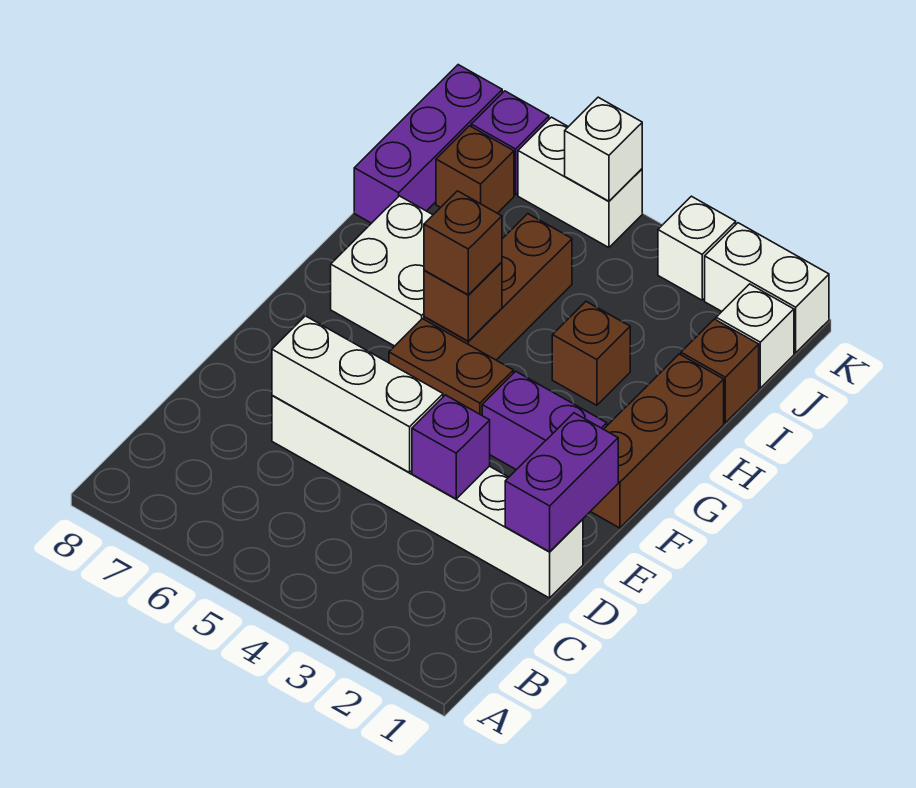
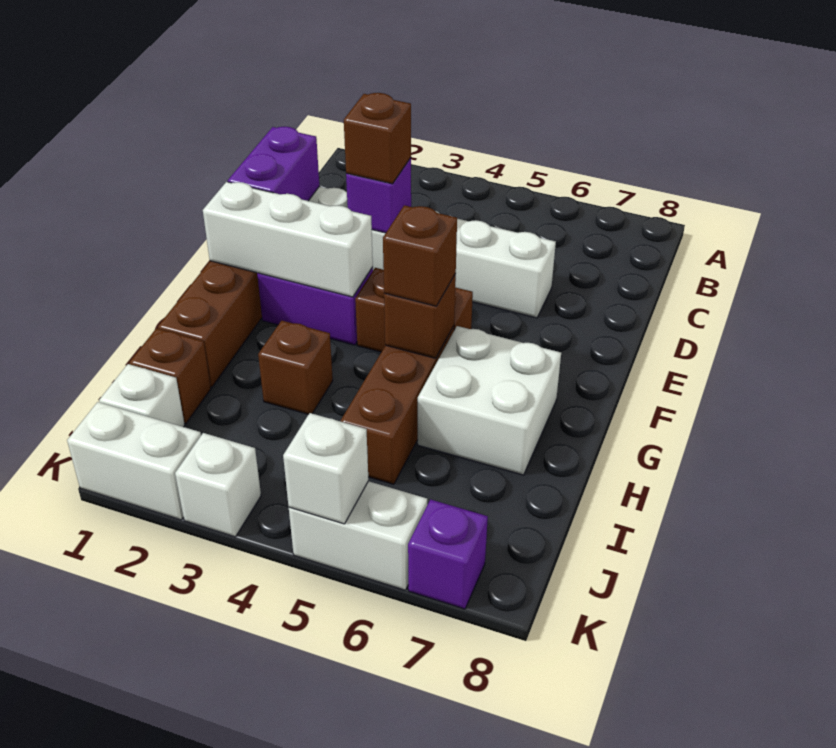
white 1x3 brick [272,316,443,473] -> white 1x3 brick moved to [203,182,373,297]
purple 1x3 brick [354,65,502,223] -> none
brown 1x1 brick [436,126,514,213] -> brown 1x1 brick moved to [344,93,411,184]

